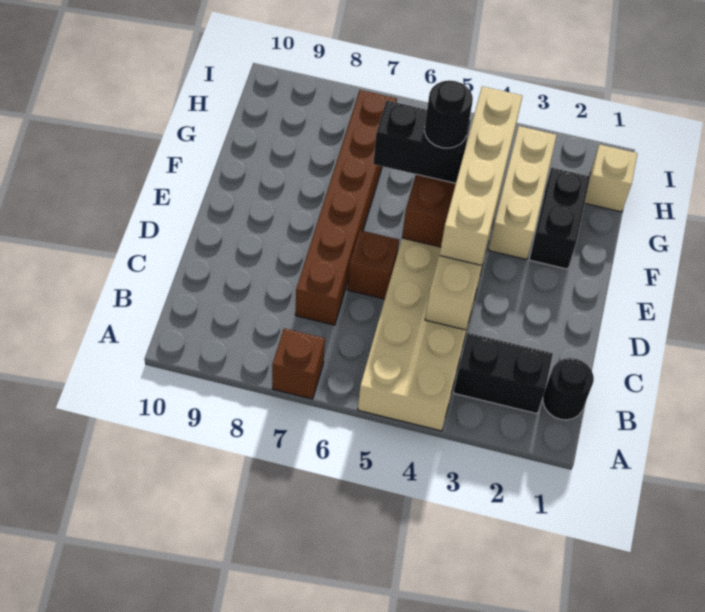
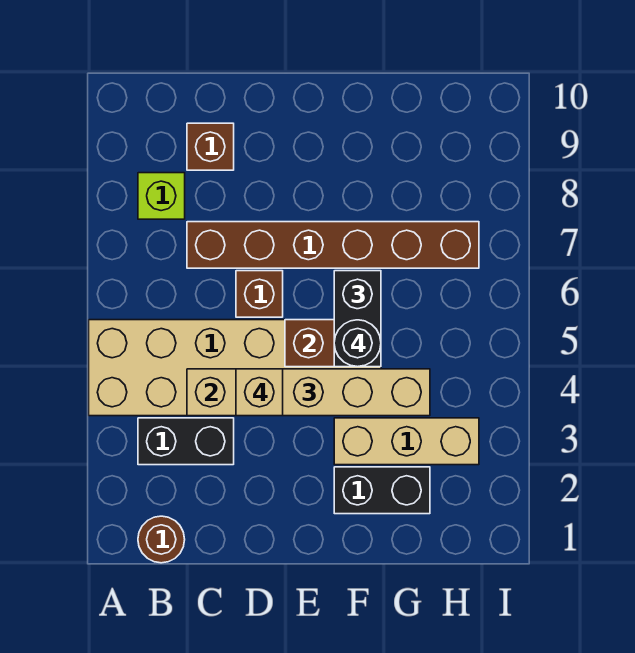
brown 1x1 brick [272,328,325,399] -> brown 1x1 brick moved to [187,123,234,170]
black 1x1 round brick [543,358,594,420] -> brown 1x1 round brick [138,516,185,563]
black 1x2 brick [454,333,553,414] -> black 1x2 brick turned to [138,418,234,465]
none -> lime 1x1 brick [138,173,185,219]
tan 1x1 brick [585,144,638,212] -> tan 1x1 brick moved to [236,369,283,416]

